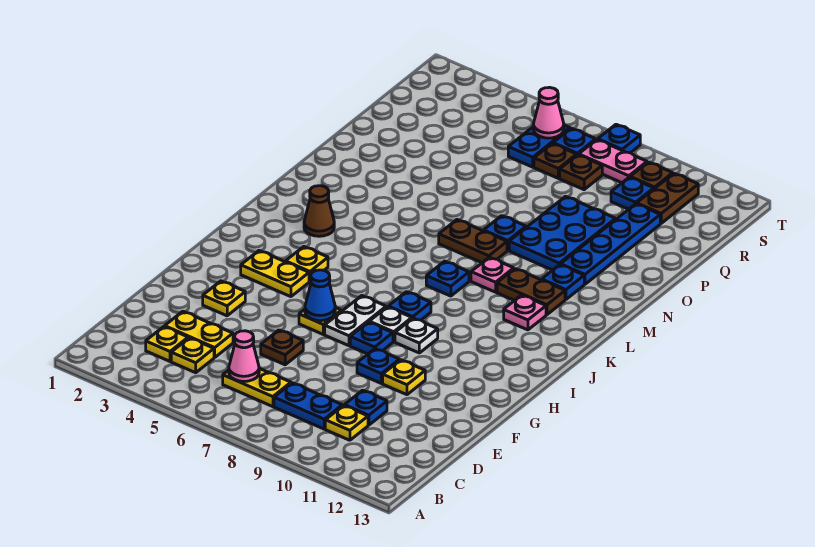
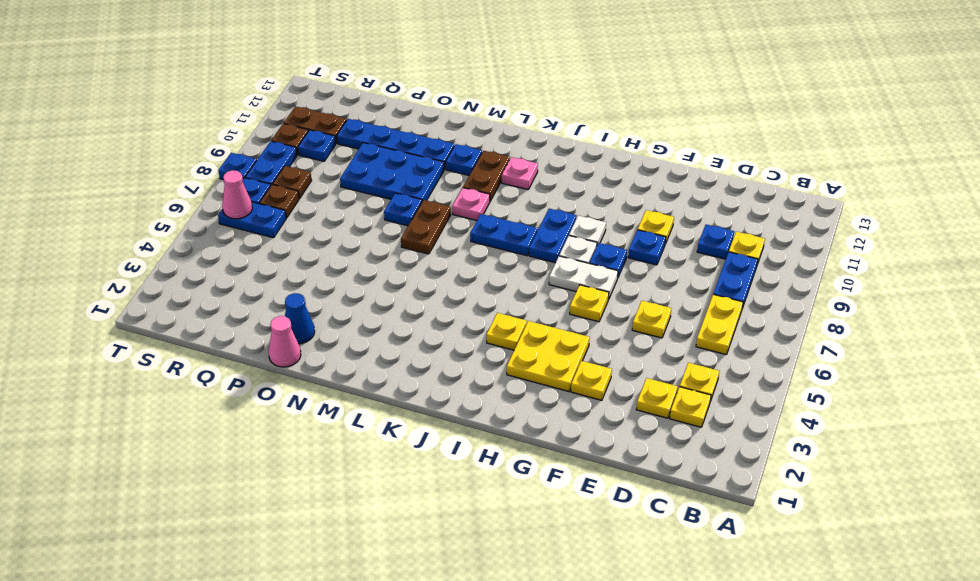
pink 1x1 cone [229,331,259,381] -> pink 1x1 cone moved to [269,316,301,367]
yellow 1x2 plate [165,311,233,357] -> yellow 1x1 plate [636,378,678,418]
brown 1x1 plate [261,330,303,365] -> yellow 1x1 plate [632,301,672,338]
blue 1x1 cone [305,270,335,321] -> blue 1x1 cone moved to [285,293,315,344]
yellow 1x2 plate [241,251,309,297] -> yellow 2x2 plate [507,321,590,392]
blue 1x1 plate [388,292,431,320] -> blue 1x2 plate [529,209,577,263]
brown 1x1 cone [304,186,334,236] -> none
blue 1x1 plate [426,261,469,296] -> blue 1x2 plate [470,214,538,256]
pink 1x2 plate [579,140,647,183] -> blue 1x2 plate [245,141,297,185]

